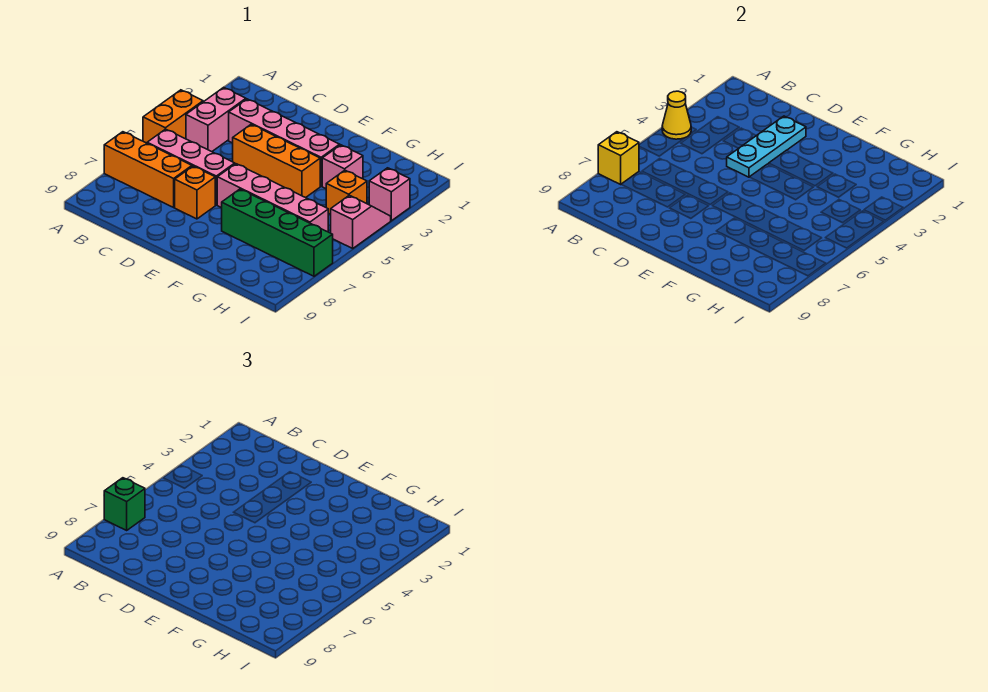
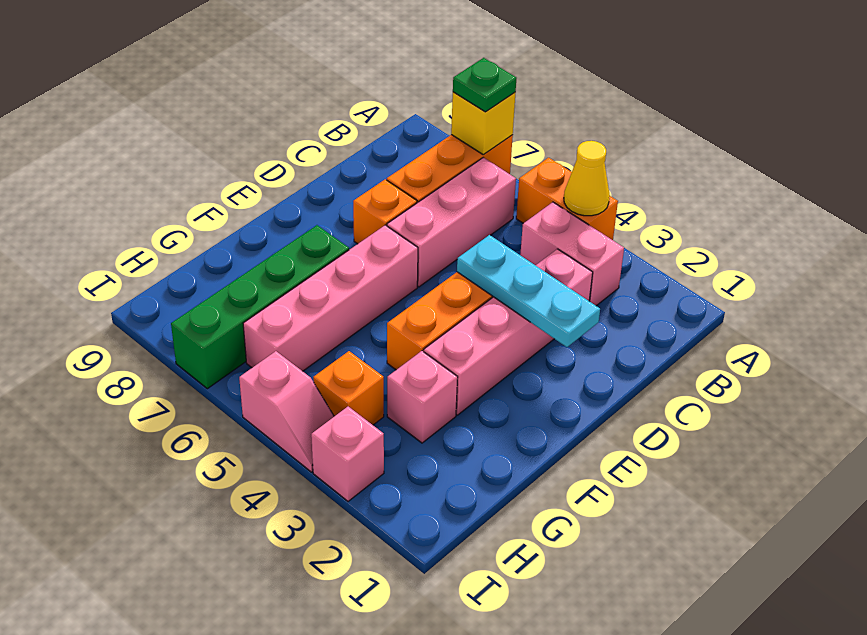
green 1x1 brick [104,478,145,530] -> green 1x1 plate [453,58,516,112]

